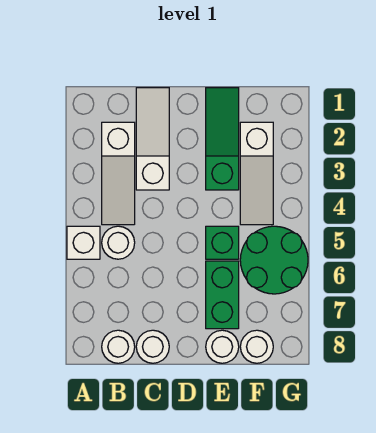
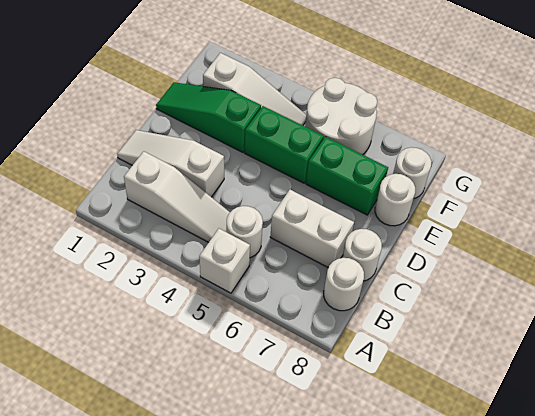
none -> white 1x2 brick [270,189,354,268]
green 1x1 brick [206,226,239,259] -> green 1x2 brick [245,106,324,183]
green 2x2 round brick [240,226,308,294] -> white 2x2 round brick [305,78,377,155]

